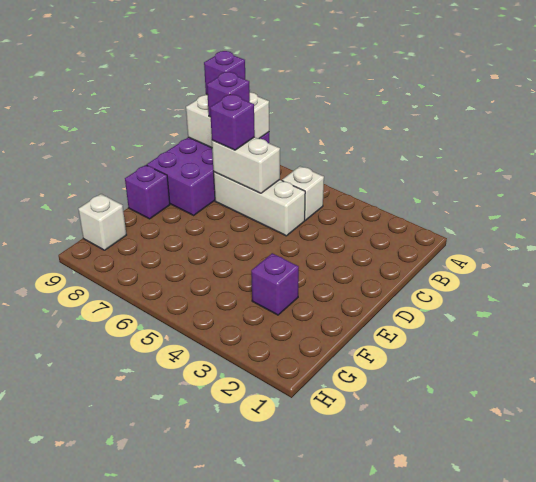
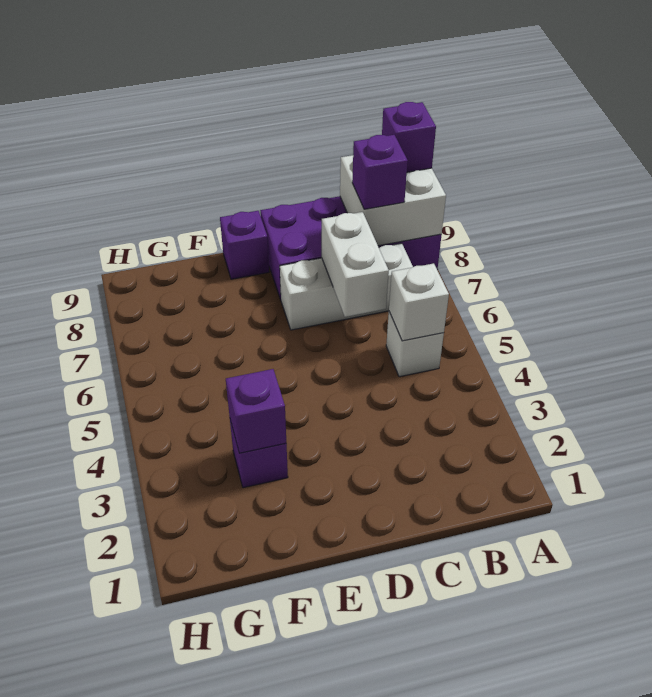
white 1x3 brick [214,172,305,236] -> white 1x3 brick turned to [280,243,413,330]
purple 1x1 brick [210,95,255,150] -> purple 1x1 brick moved to [226,369,286,453]
white 1x1 brick [78,194,126,250] -> white 1x1 brick moved to [389,263,449,341]

